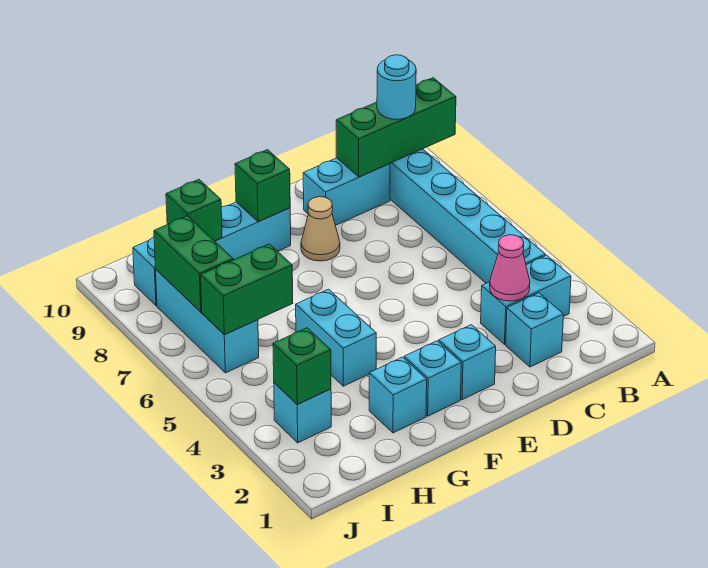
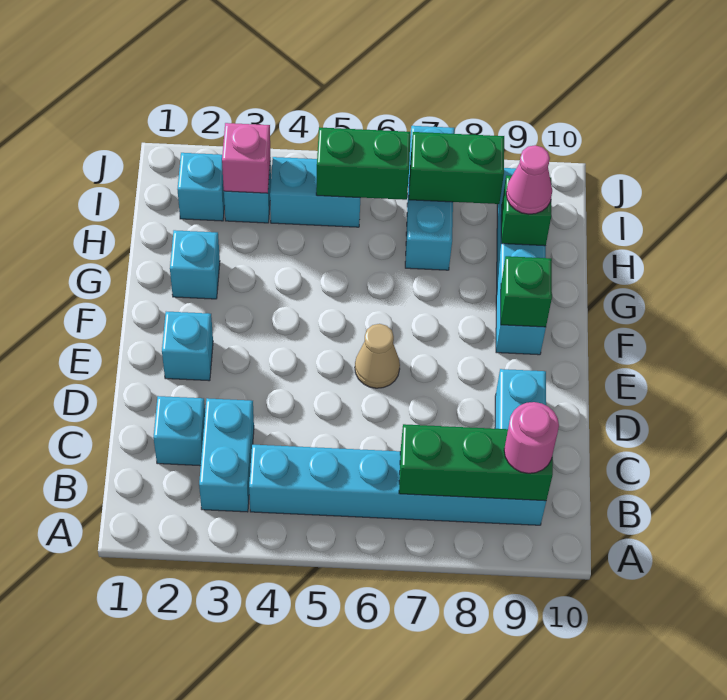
green 1x3 brick [336,78,456,177] -> green 1x3 brick turned to [399,424,553,501]
cyan 1x1 round brick [377,55,416,120] -> pink 1x1 round brick [504,402,559,473]
pink 1x1 cone [490,235,530,301] -> pink 1x1 cone moved to [506,145,552,214]
tan 1x1 cone [301,197,340,261] -> tan 1x1 cone moved to [355,324,400,388]
cyan 1x1 brick [404,341,461,416] -> cyan 1x1 brick moved to [178,153,225,221]
cyan 1x2 brick [296,289,376,386] -> cyan 1x2 brick moved to [270,157,360,227]
green 1x2 brick [201,244,293,335] -> green 1x2 brick turned to [316,127,410,200]
green 1x1 brick [273,328,331,404] -> pink 1x1 brick [222,123,270,193]
cyan 1x3 brick [156,270,259,373] -> cyan 1x3 brick turned to [405,126,455,270]

